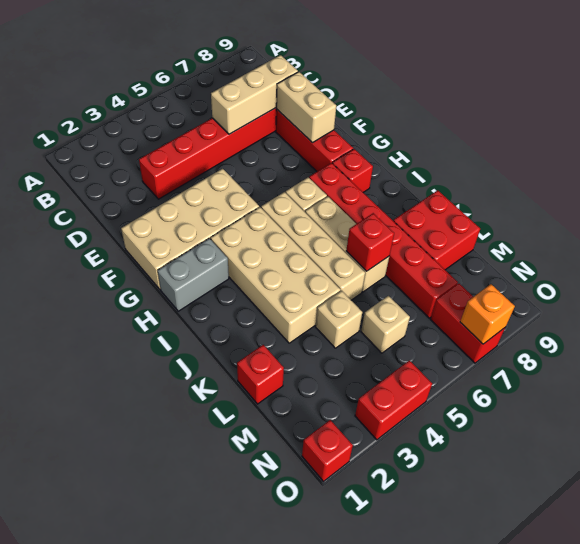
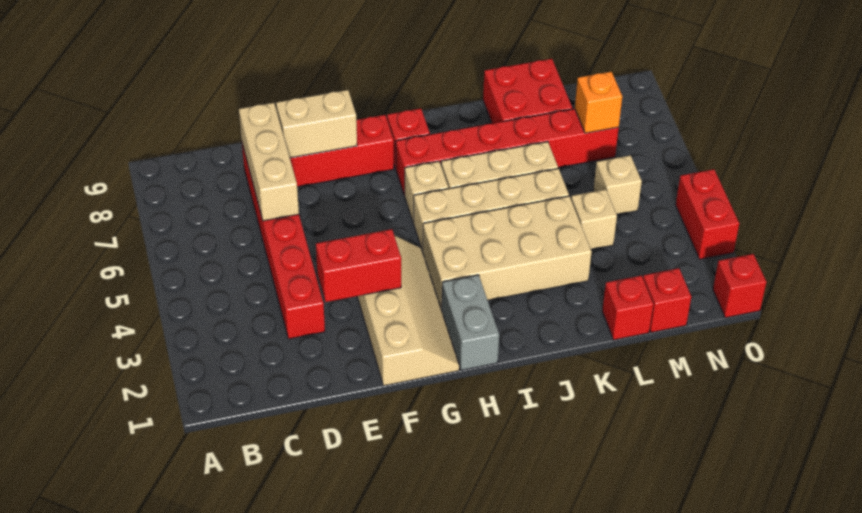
tan 2x4 brick [121,169,259,290] -> tan 2x4 slope [357,235,459,386]
red 1x1 brick [346,213,394,271] -> red 1x1 brick moved to [643,268,691,333]
red 1x2 brick [430,284,505,363] -> red 1x2 brick moved to [316,229,401,302]
orange 1x1 brick [460,284,515,344] -> orange 1x1 brick moved to [575,72,622,133]

